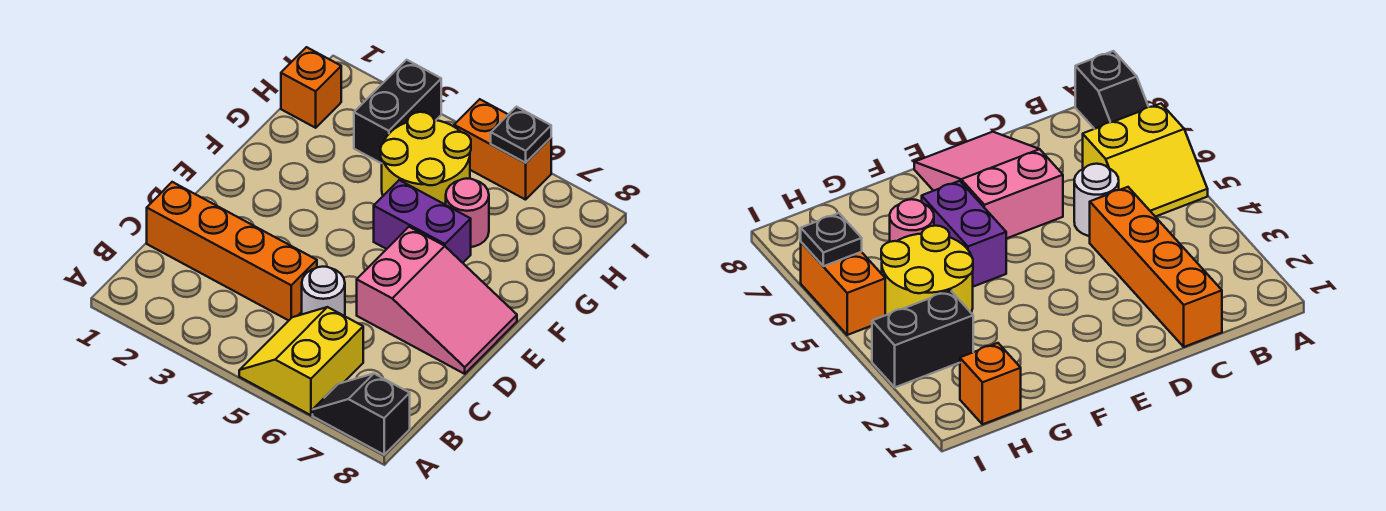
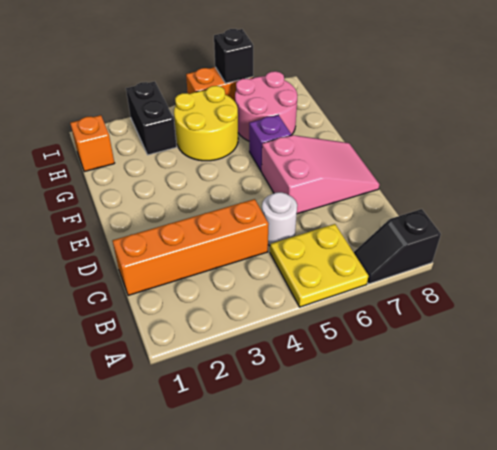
yellow 2x2 slope [239,307,363,415] -> yellow 2x2 plate [270,224,368,307]
purple 1x2 brick [374,180,471,263] -> purple 1x1 brick [249,115,291,172]
pink 1x1 round brick [446,178,489,247] -> pink 2x2 round brick [235,71,297,141]
black 1x1 plate [491,107,551,163] -> black 1x1 brick [214,29,253,83]

